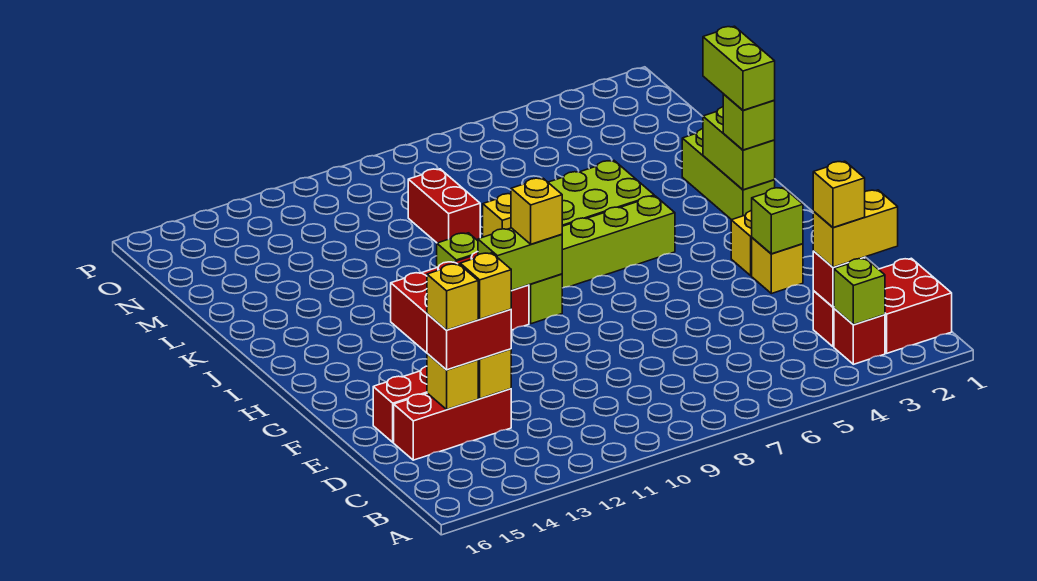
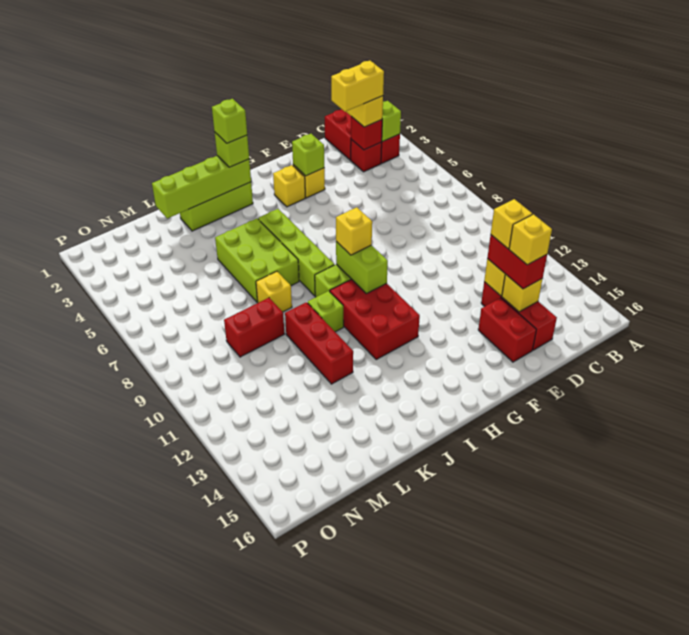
yellow 1x1 brick [813,161,865,228] -> yellow 1x2 brick [331,61,384,112]
lime 1x2 brick [703,107,775,190] -> lime 1x4 brick [152,156,251,219]
lime 1x2 brick [703,26,775,110] -> lime 1x1 brick [212,99,247,143]
none -> red 1x3 brick [285,302,353,384]

